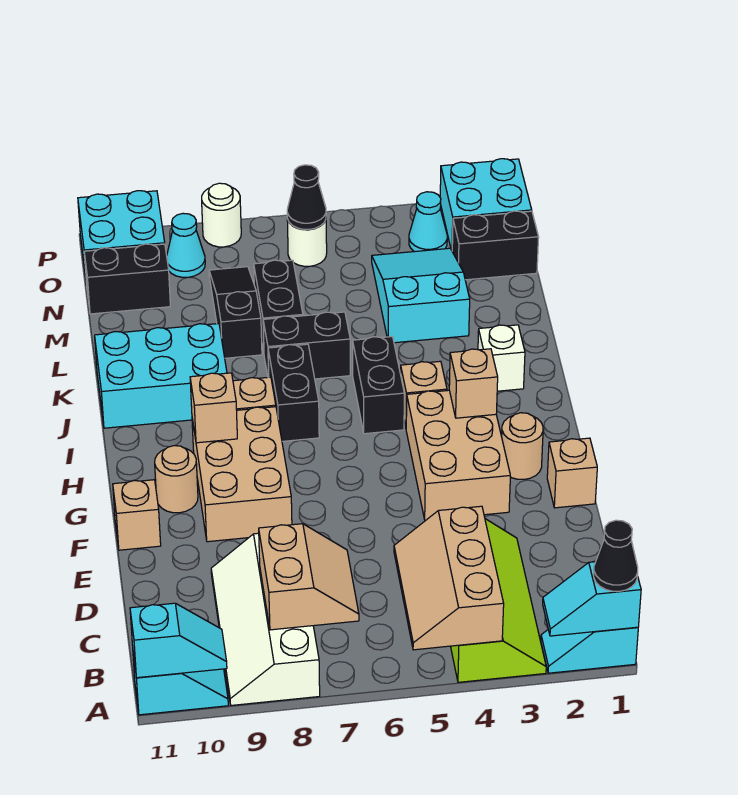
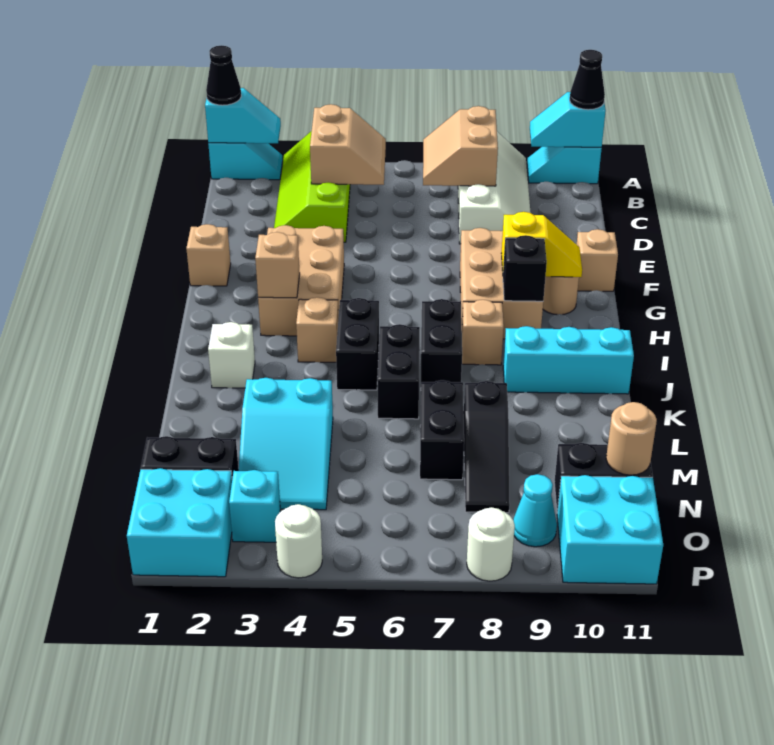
tan 2x3 slope [394,506,504,650] -> tan 2x2 slope [310,104,386,185]
tan 1x1 round brick [502,413,543,480] -> tan 1x1 round brick moved to [606,402,657,475]
none -> yellow 1x2 slope [501,212,582,277]
tan 1x1 brick [190,373,237,443] -> black 1x1 brick [503,235,547,301]
cyan 2x3 brick [95,324,227,428] -> cyan 1x3 brick [503,326,634,394]
black 1x2 brick [263,312,350,379] -> black 1x2 brick turned to [378,324,420,419]
cyan 1x1 cone [409,192,447,252] -> cyan 1x1 brick [229,470,280,542]
white 1x1 round brick [287,219,327,266] -> white 1x1 round brick moved to [275,504,322,578]
black 1x1 cone [287,165,326,230] -> black 1x1 cone moved to [570,50,605,110]

